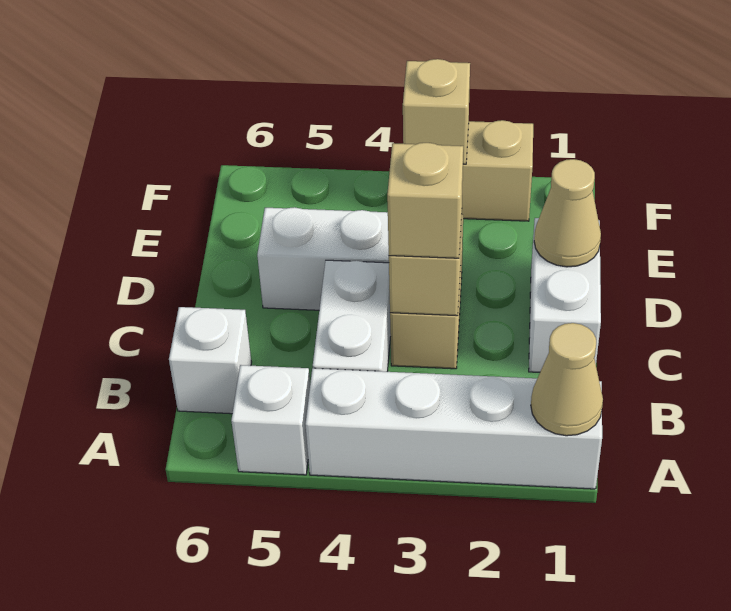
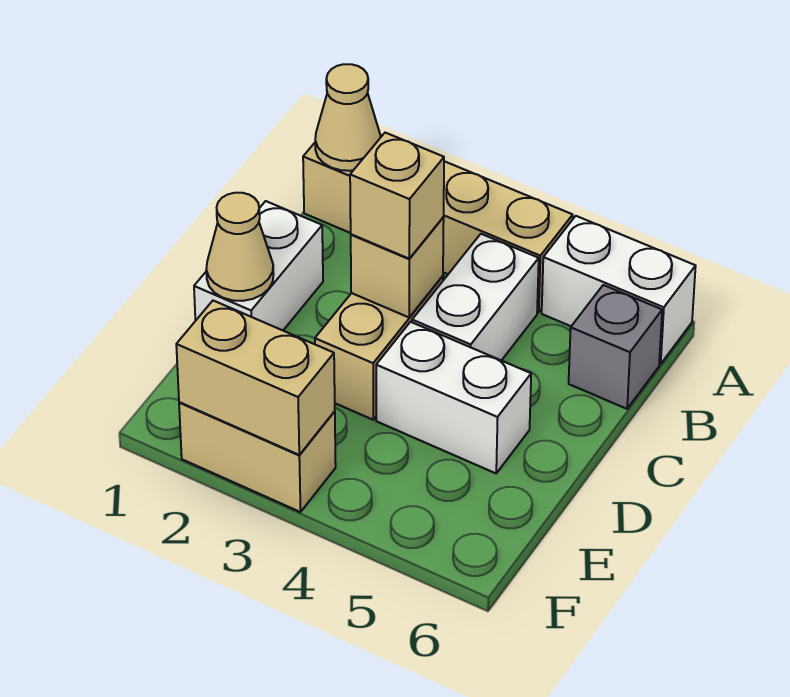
white 1x4 brick [305,368,602,489] -> tan 1x4 brick [303,135,573,312]
white 1x1 brick [231,365,310,475] -> white 1x2 brick [542,216,696,364]
white 1x1 brick [169,307,251,414] -> grey 1x1 brick [569,285,662,409]
tan 1x1 brick [403,59,470,164] -> tan 1x2 brick [176,301,335,455]

